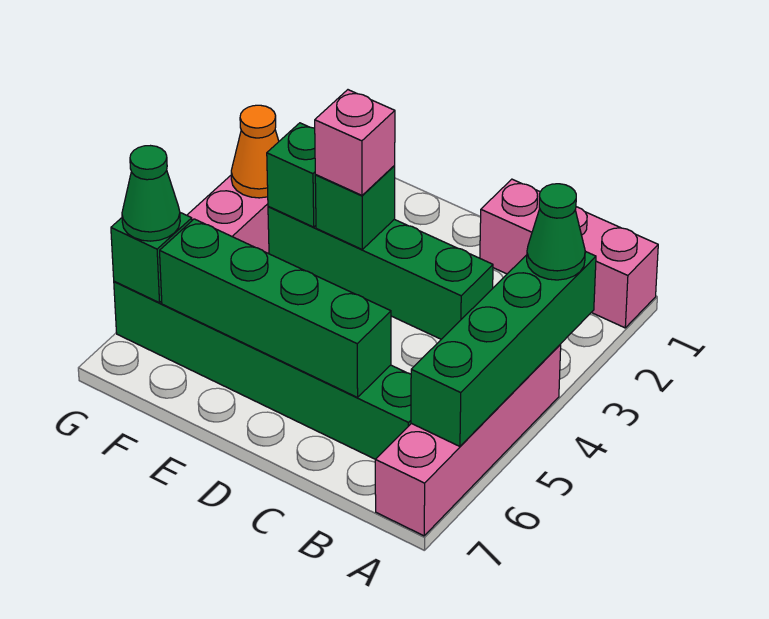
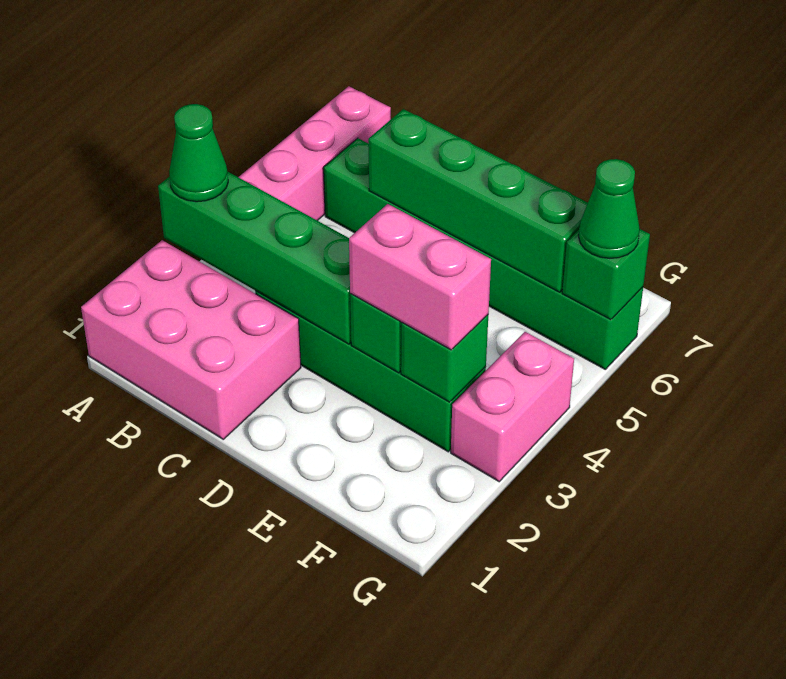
pink 1x3 brick [480,179,658,328] -> pink 2x3 brick [81,240,301,439]
green 1x4 brick [411,251,596,446] -> green 1x4 brick turned to [158,172,351,344]
pink 1x1 brick [315,90,395,195] -> pink 1x2 brick [349,204,491,350]
orange 1x1 cone [231,105,279,198] -> none

